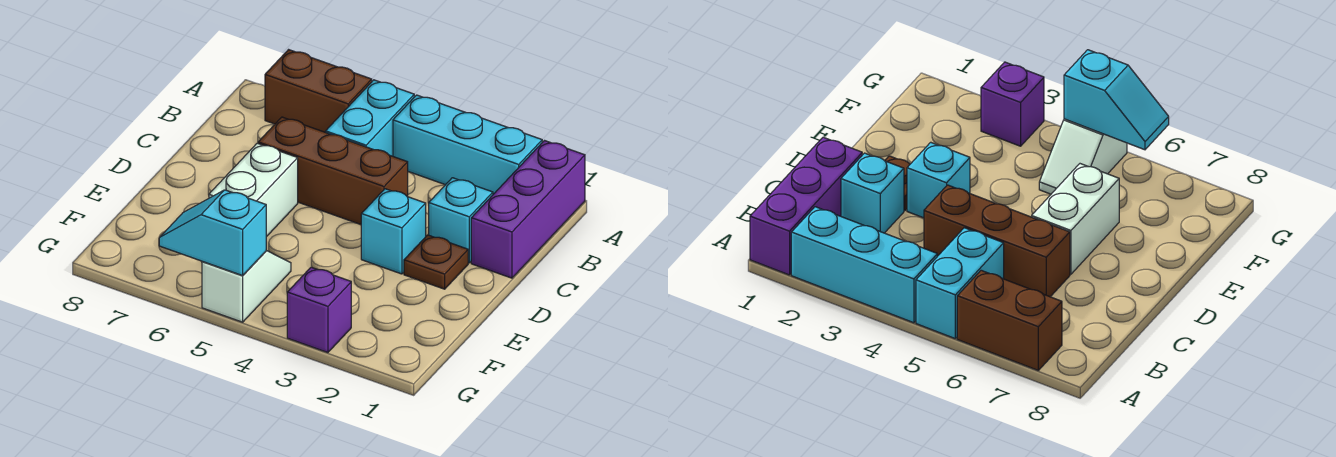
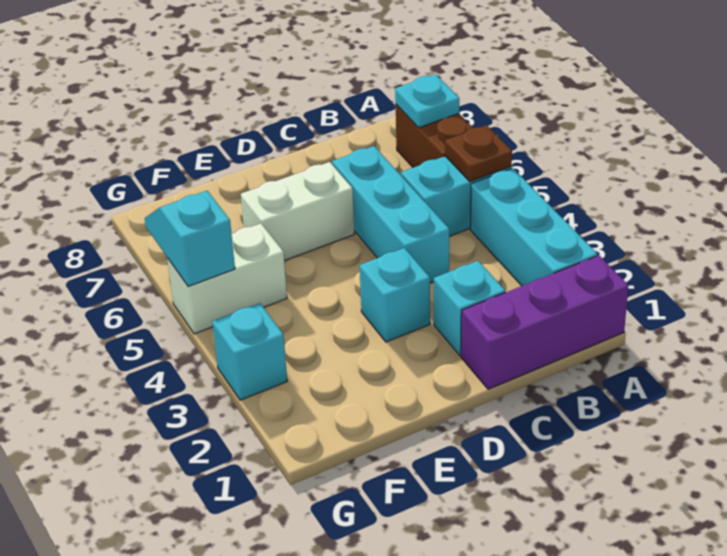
none -> cyan 1x1 plate [395,74,459,128]
brown 1x3 brick [258,117,408,224] -> cyan 1x3 brick [332,146,449,283]
brown 1x1 plate [404,235,468,289] -> brown 1x1 plate moved to [445,125,512,181]
white 1x2 slope [202,251,291,322] -> white 1x2 brick [167,223,287,334]
purple 1x1 brick [287,267,351,353] -> cyan 1x1 brick [212,303,287,400]

